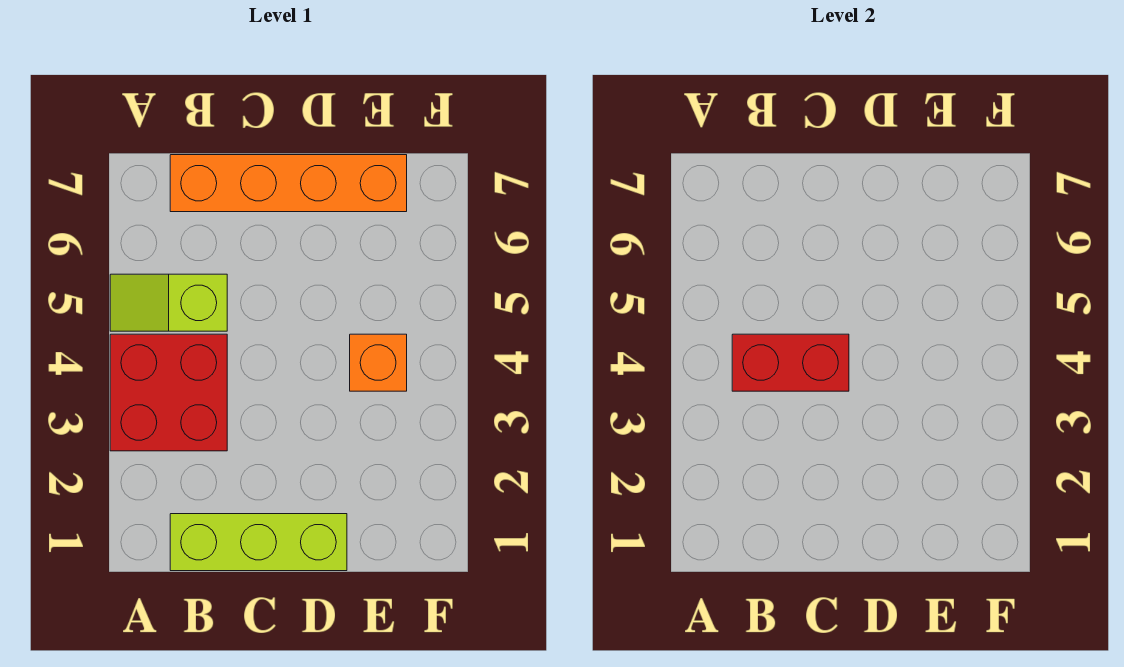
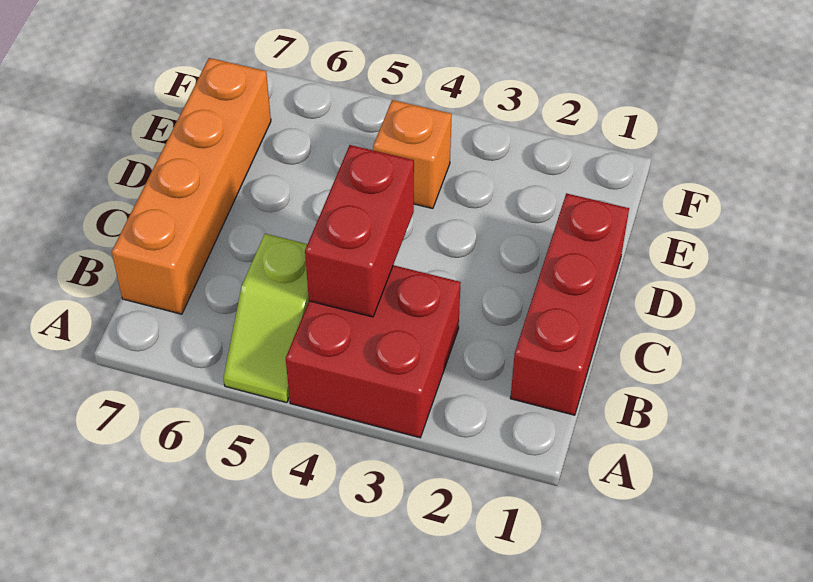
lime 1x3 brick [170,514,347,571] -> red 1x3 brick [510,193,629,415]

